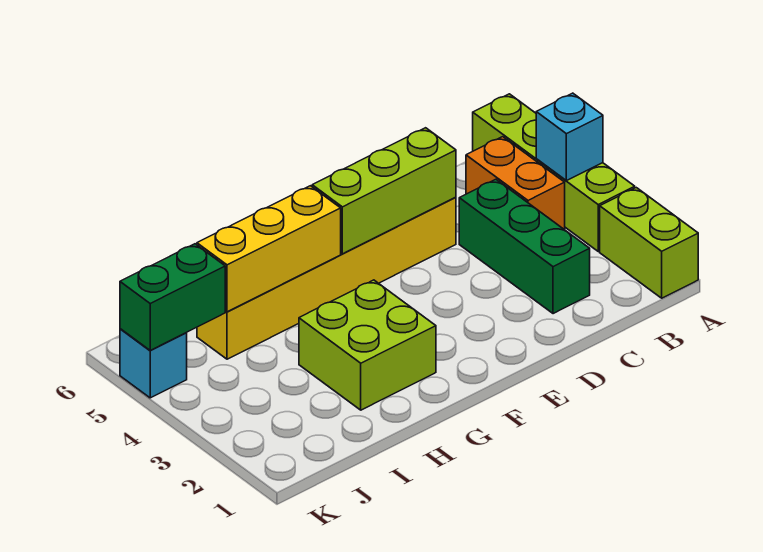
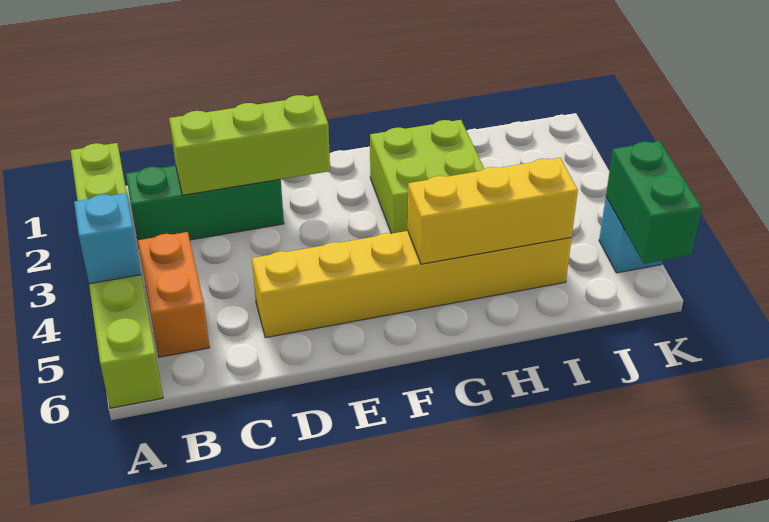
green 1x3 brick [459,179,590,314] -> green 1x3 brick turned to [126,165,284,246]
lime 1x3 brick [312,128,456,254] -> lime 1x3 brick moved to [169,95,330,195]
green 1x2 brick [120,244,225,351] -> green 1x2 brick turned to [606,141,702,264]

